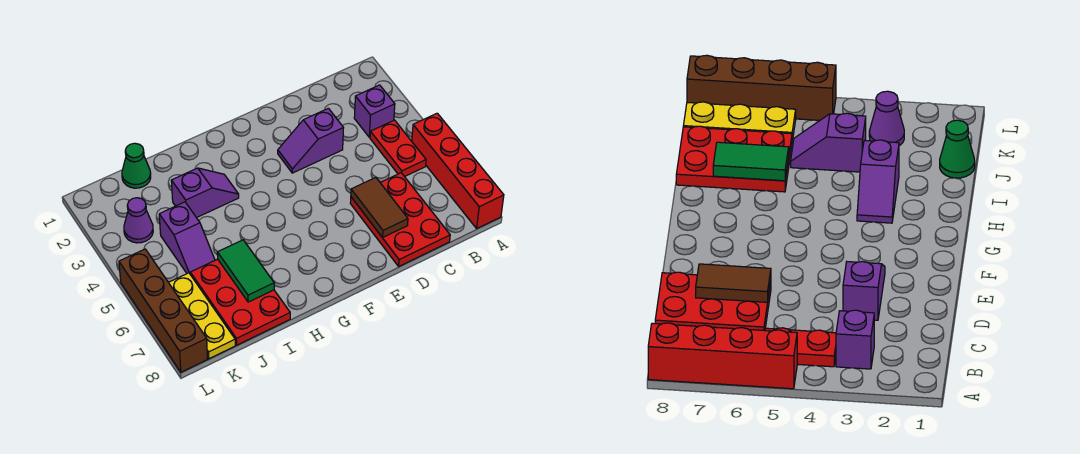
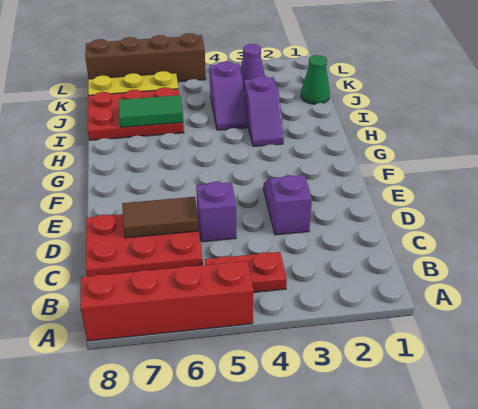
purple 1x1 brick [354,85,395,137] -> purple 1x1 brick moved to [196,182,236,242]
purple 1x2 slope [159,202,215,273] -> purple 1x2 slope turned to [210,62,247,130]

